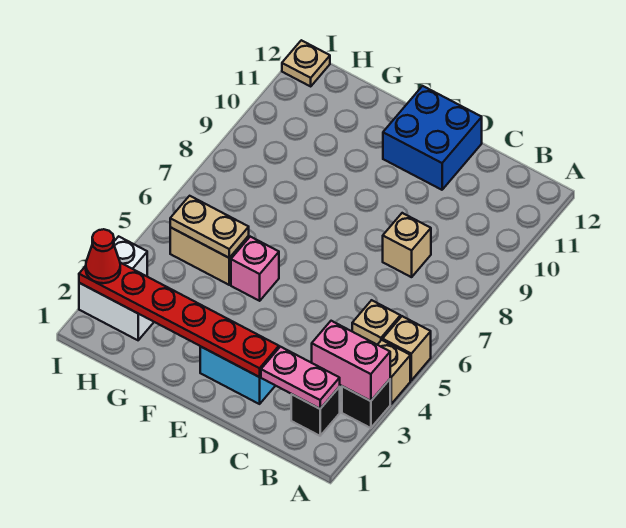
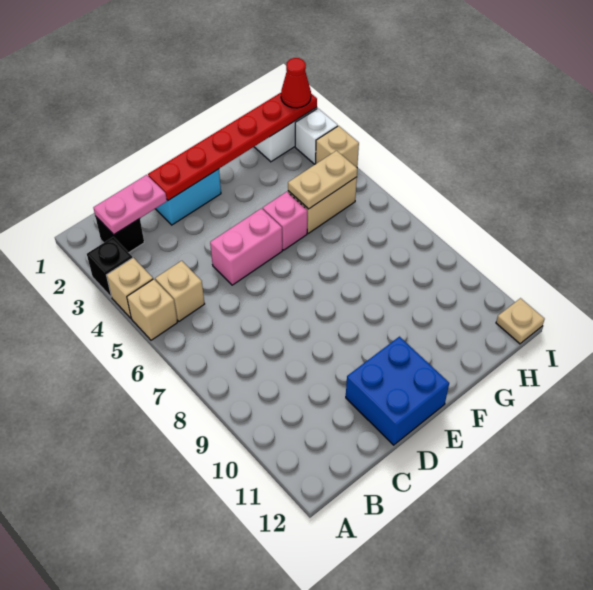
pink 1x2 brick [312,321,390,401] -> pink 1x2 brick moved to [210,208,282,285]
tan 1x1 brick [383,213,431,277] -> tan 1x1 brick moved to [316,126,359,168]

